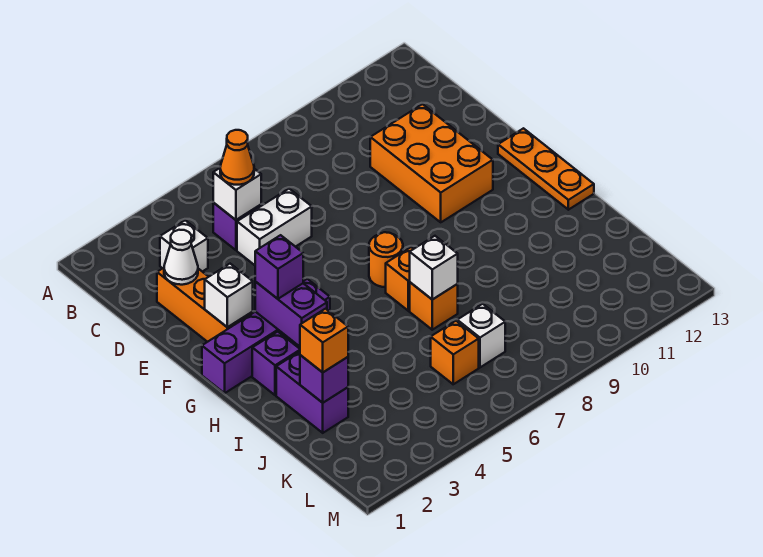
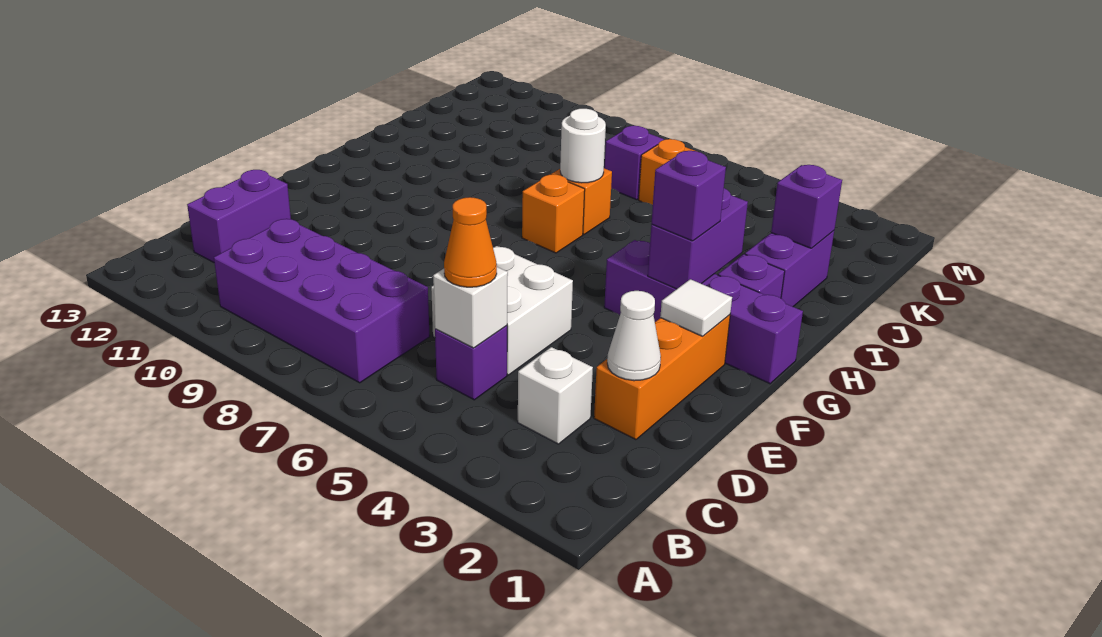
none -> purple 2x4 brick [214,219,430,383]
none -> purple 1x2 brick [187,170,291,262]
white 1x2 brick [237,189,312,265] -> white 2x2 brick [431,246,573,375]
orange 2x3 brick [370,104,493,222] -> none
white 1x1 brick [205,264,253,327] -> white 1x1 tile [660,279,732,336]
orange 1x3 plate [498,128,594,210] -> none
orange 1x1 round brick [369,232,403,287] -> none
white 1x1 brick [410,236,458,300] -> white 1x1 round brick [560,109,606,183]
orange 1x1 brick [300,309,348,372] -> none
white 1x1 brick [457,304,505,367] -> purple 1x1 brick [605,126,664,200]

